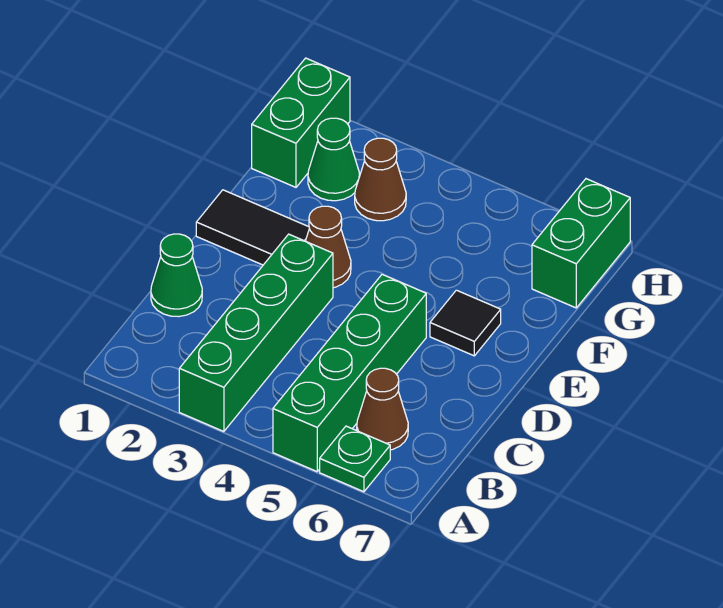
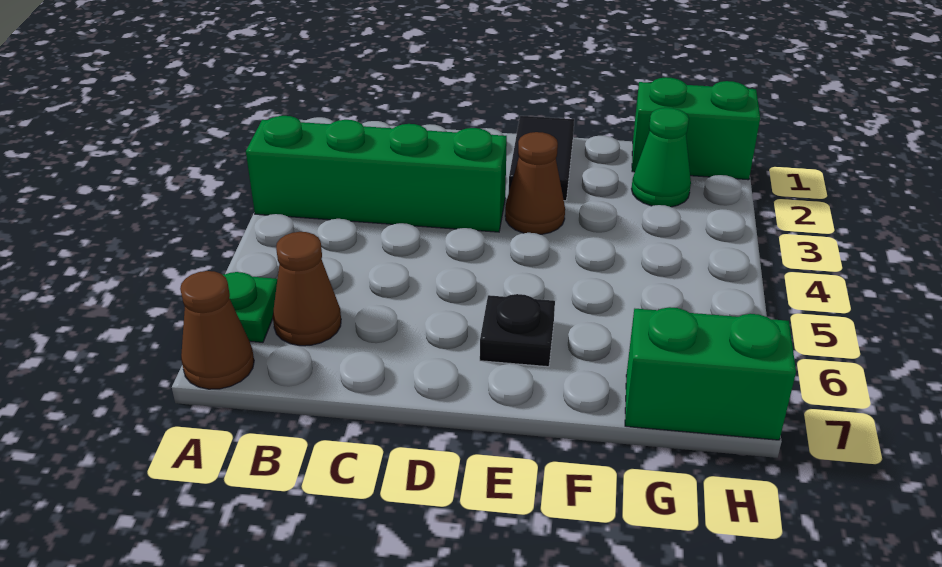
green 1x4 brick [273,274,426,472] -> none
green 1x1 cone [151,234,202,317] -> none
black 1x1 tile [430,290,501,356] -> black 1x1 plate [480,294,555,367]
brown 1x1 cone [355,138,406,221] -> brown 1x1 cone moved to [180,271,254,389]

